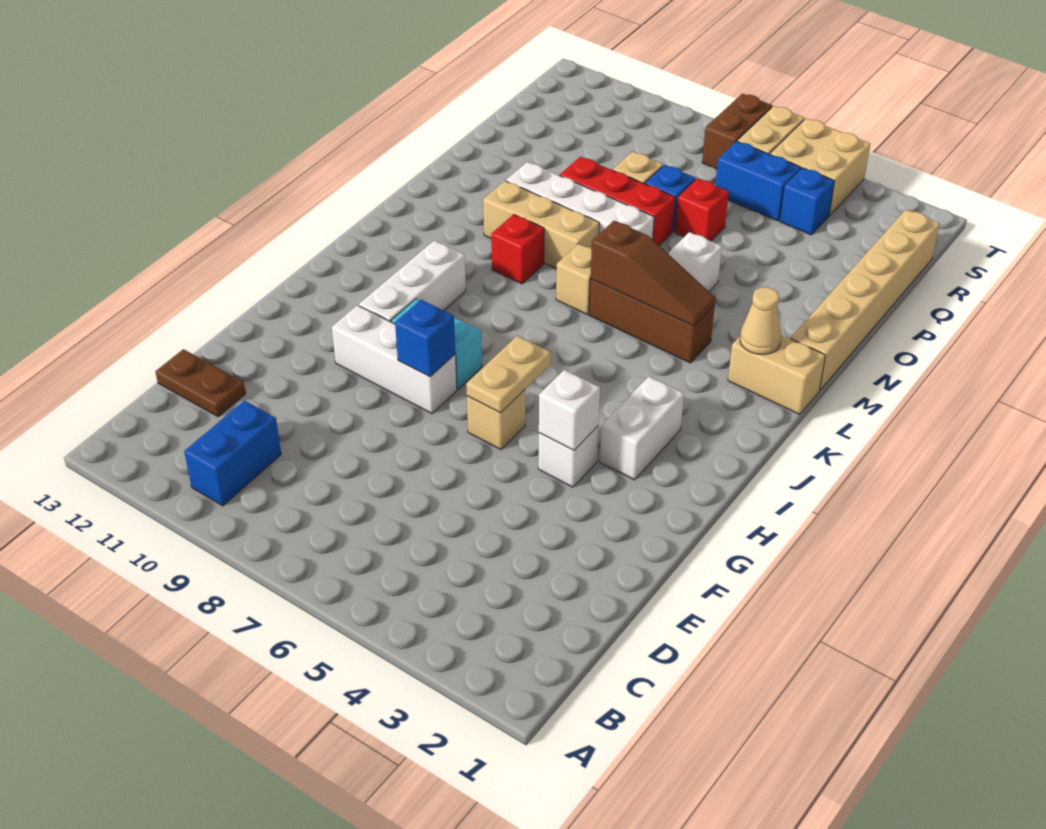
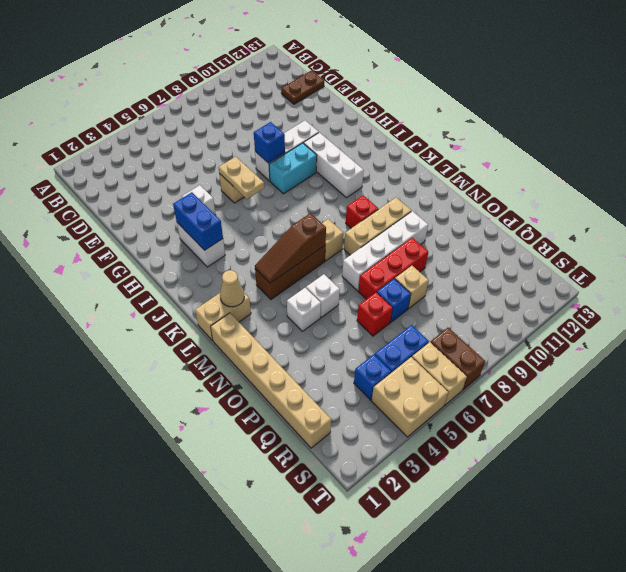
blue 1x2 brick [184,400,281,506] -> blue 1x2 brick moved to [173,192,223,250]
white 1x1 brick [539,370,600,450] -> white 1x1 brick moved to [287,288,321,331]

